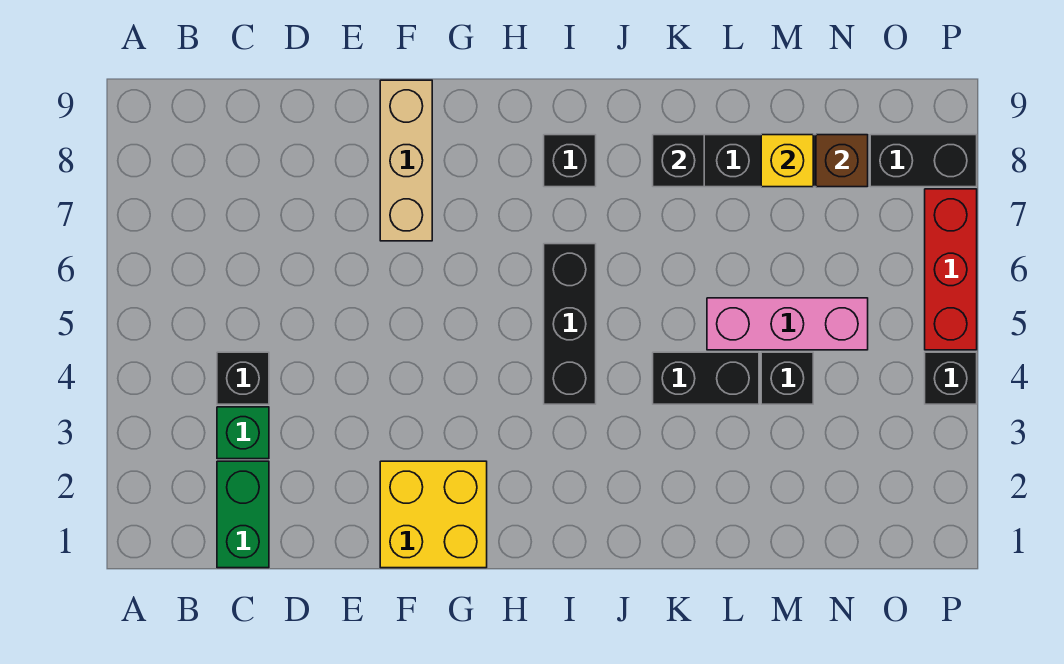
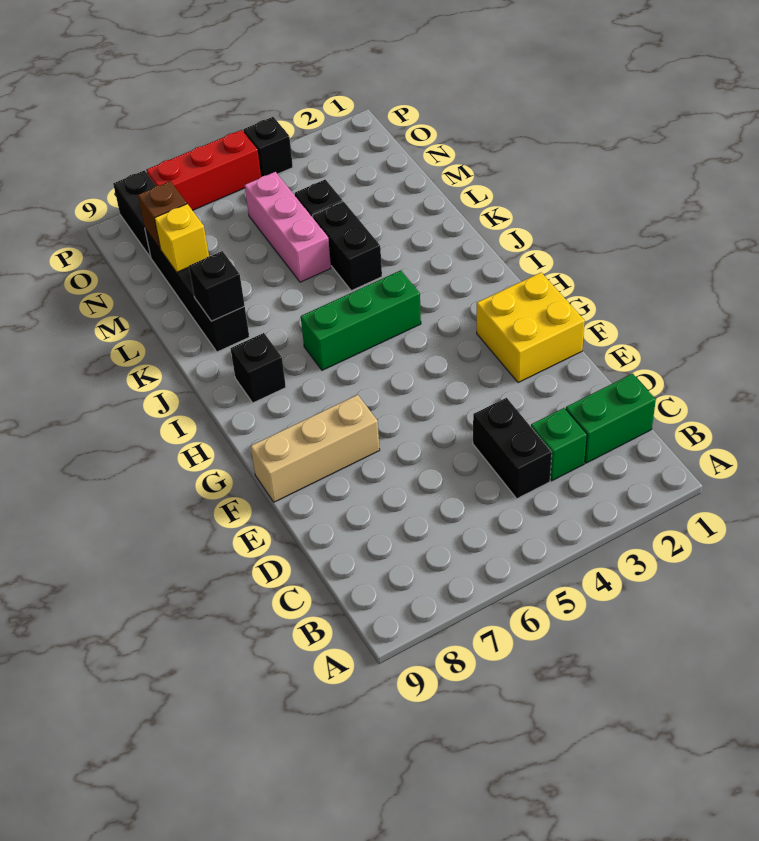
black 1x1 brick [217,352,269,404] -> black 1x2 brick [473,398,552,499]
black 1x3 brick [544,244,596,404] -> green 1x3 brick [301,270,421,370]

